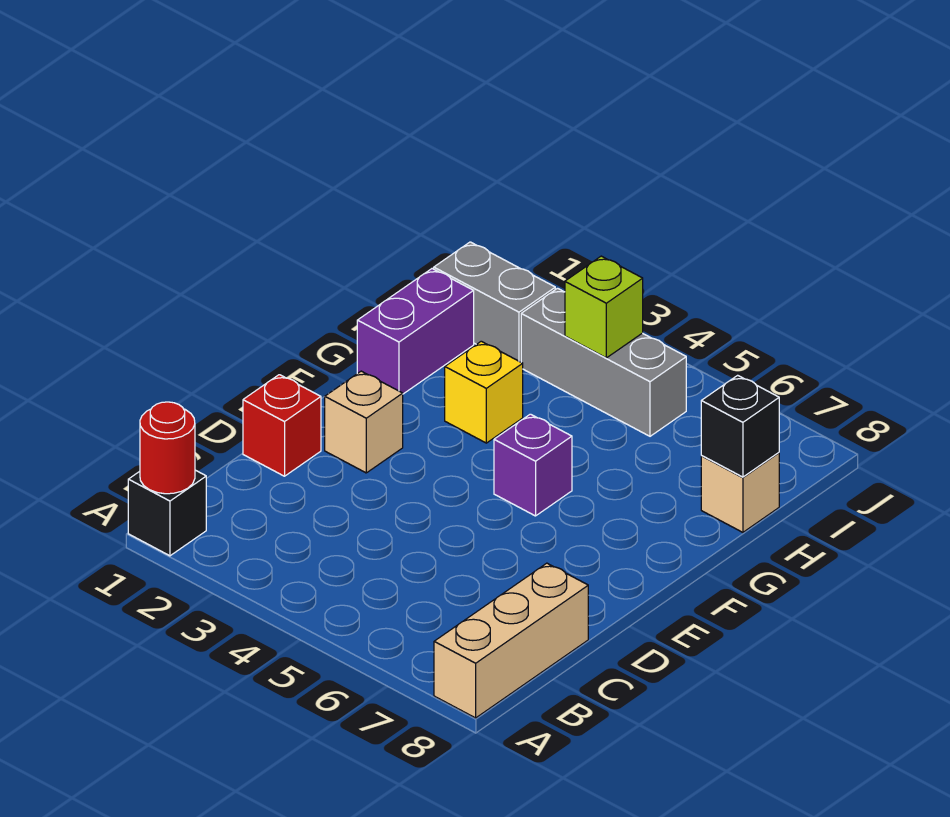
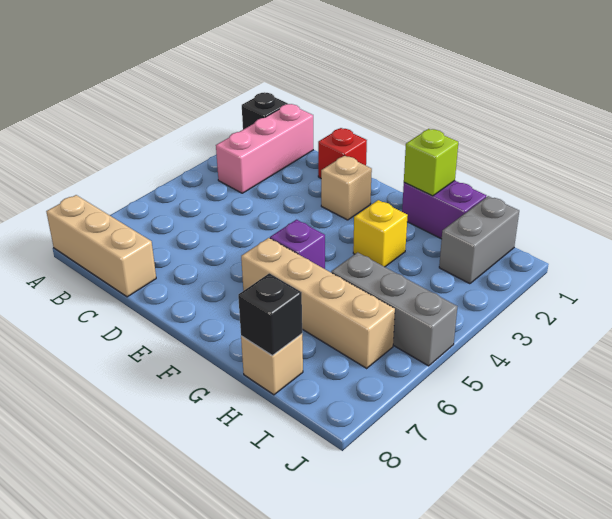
red 1x1 round brick [140,402,195,494] -> none
none -> pink 1x3 brick [216,104,313,193]
none -> tan 1x4 brick [241,238,395,368]
grey 1x3 brick [521,288,686,436] -> grey 1x3 brick turned to [331,252,457,366]
lime 1x1 brick [565,256,643,358] -> lime 1x1 brick moved to [404,129,458,196]

